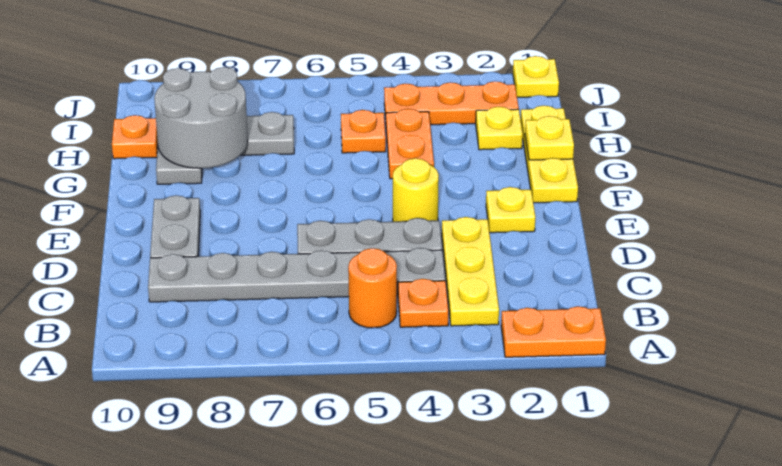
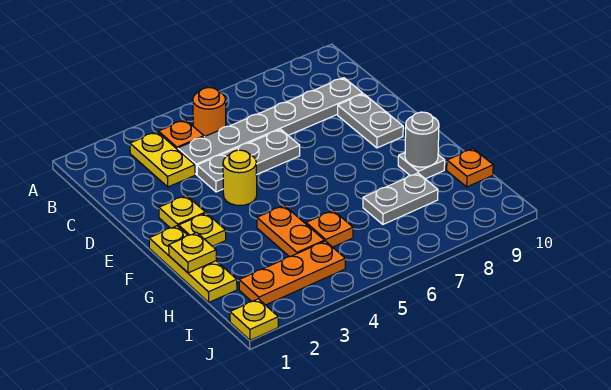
orange 1x2 plate [501,306,606,357] -> none
yellow 1x3 plate [442,217,499,326] -> yellow 1x2 plate [130,132,195,187]
grey 2x2 round brick [154,67,248,169] -> grey 1x1 round brick [405,112,439,167]
yellow 1x1 plate [476,107,523,150] -> yellow 1x1 plate moved to [179,213,226,246]

